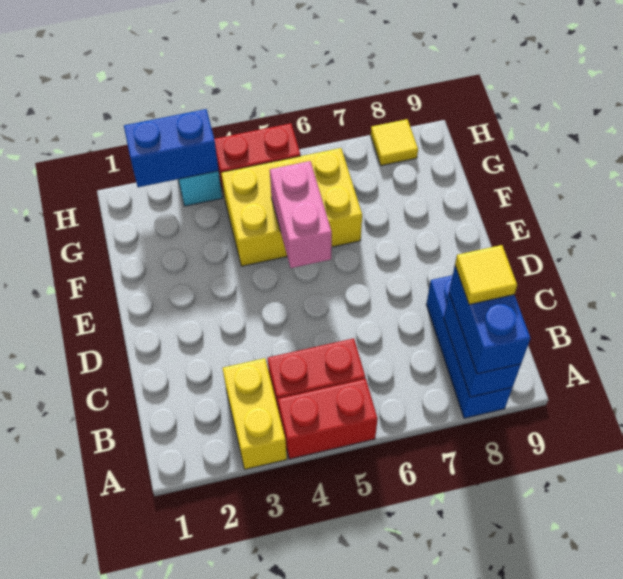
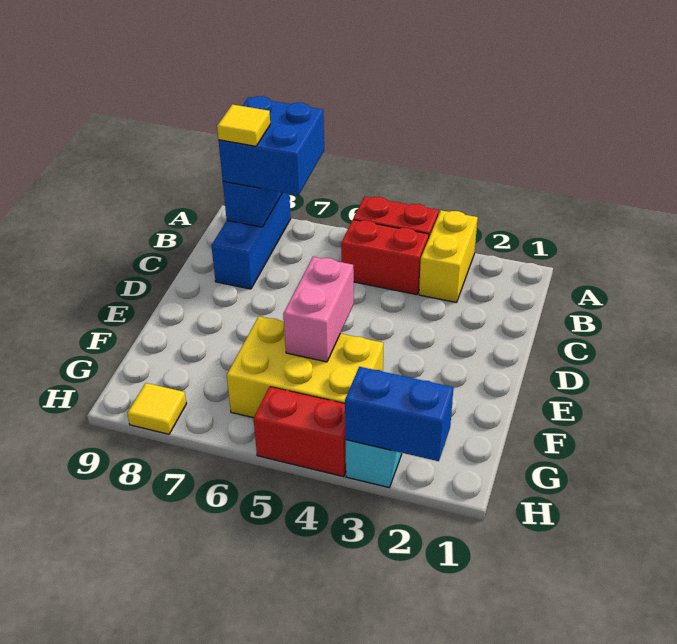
blue 1x2 brick [449,266,530,374] -> blue 2x2 brick [219,96,324,195]

